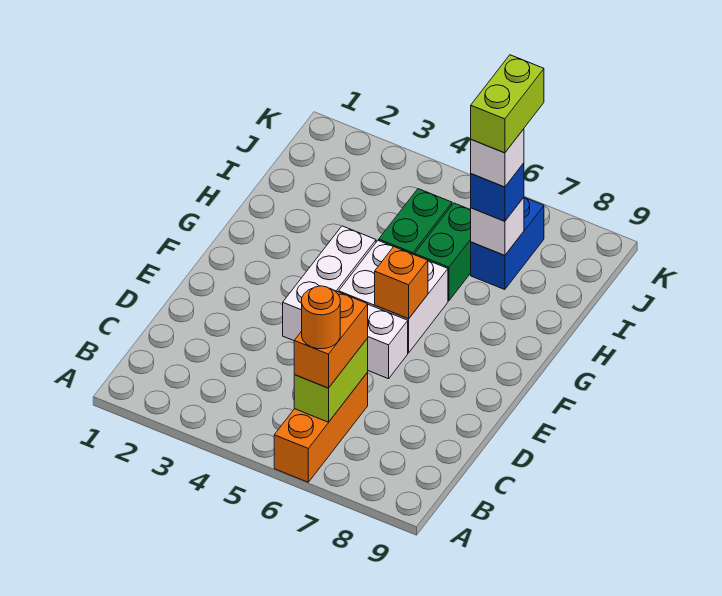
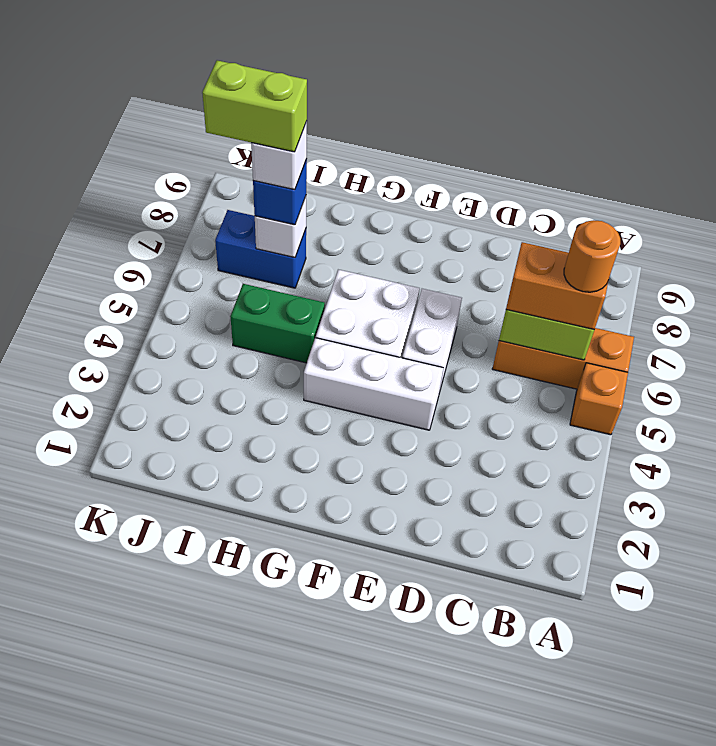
orange 1x1 brick [375,247,428,319] -> orange 1x1 brick moved to [570,363,628,435]
green 1x2 brick [415,203,471,301] -> none

